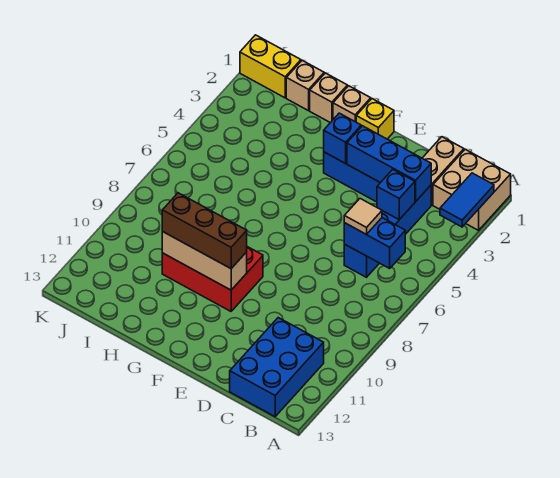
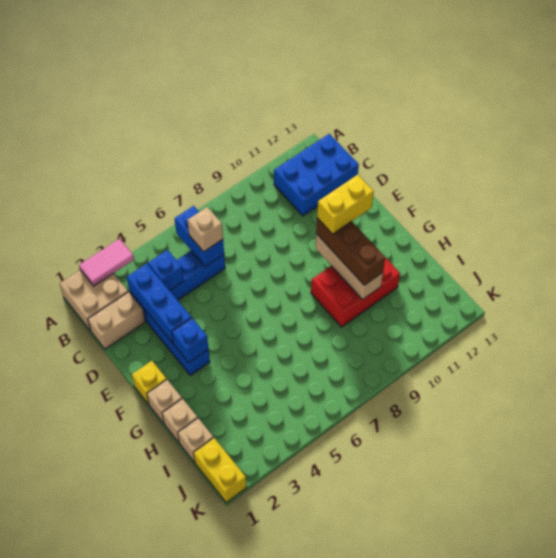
blue 1x2 tile [440,173,494,227] -> pink 1x2 tile [79,239,134,286]
tan 1x1 tile [344,199,382,235] -> tan 1x1 brick [187,207,223,252]
red 2x3 brick [162,247,263,311] -> red 2x3 brick turned to [311,257,400,327]
none -> yellow 1x2 brick [317,175,374,234]

